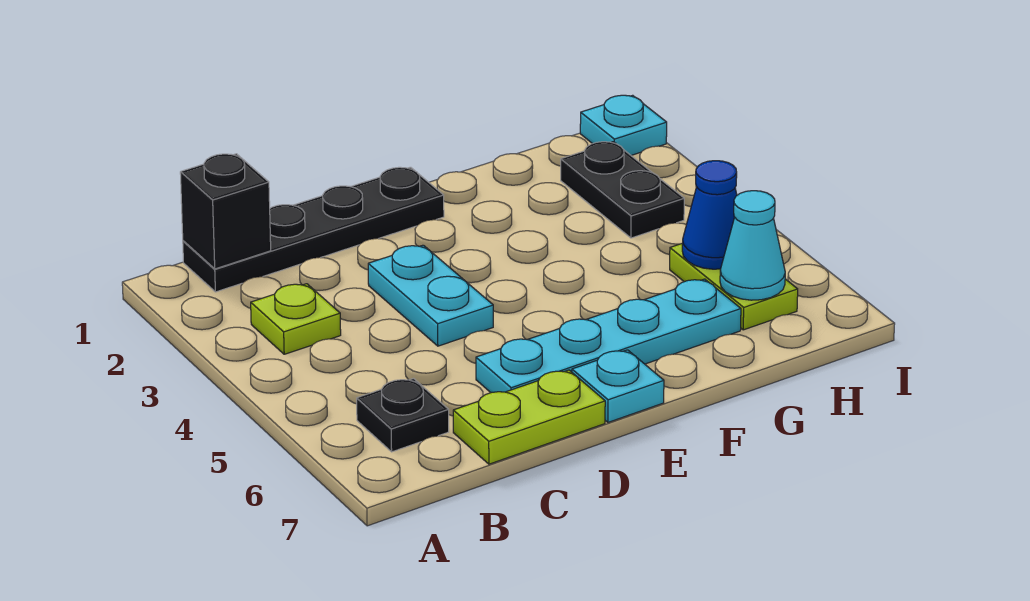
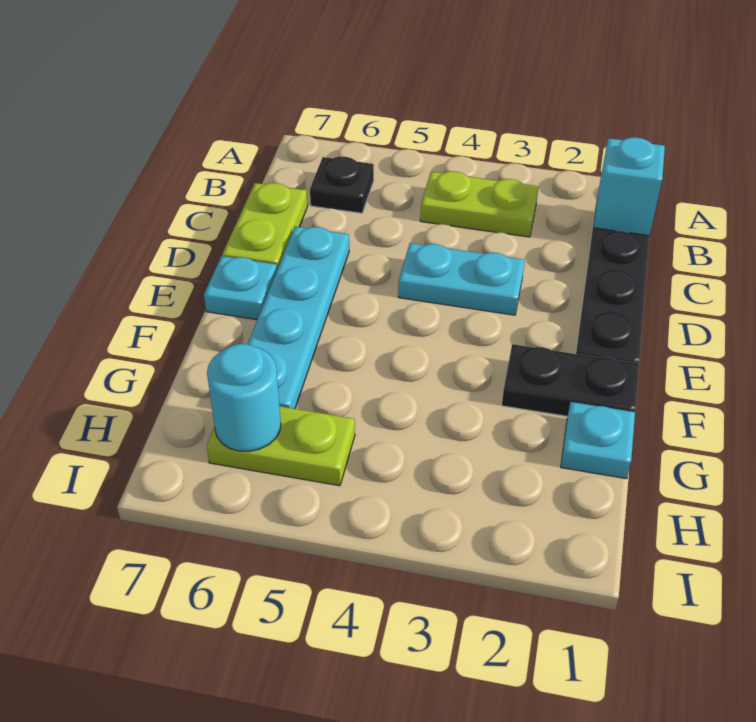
black 1x1 brick [180,154,271,269] -> cyan 1x1 brick [593,137,665,236]
lime 1x1 plate [251,284,341,354] -> lime 1x2 plate [420,171,539,237]
black 1x2 plate [561,142,684,238] -> black 1x2 plate moved to [502,344,639,416]
blue 1x1 cone [682,161,737,269] -> none
cyan 1x1 cone [720,191,785,300] -> cyan 1x1 round brick [207,344,281,451]
cyan 1x1 plate [580,95,667,155] -> cyan 1x1 plate moved to [561,402,635,479]

